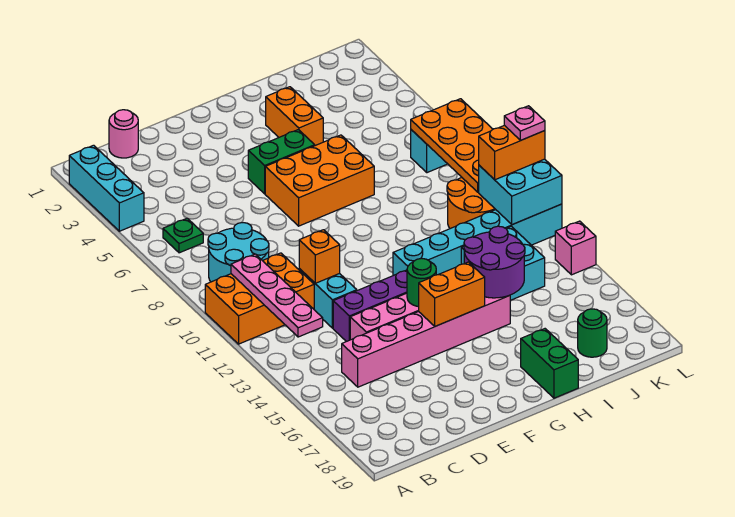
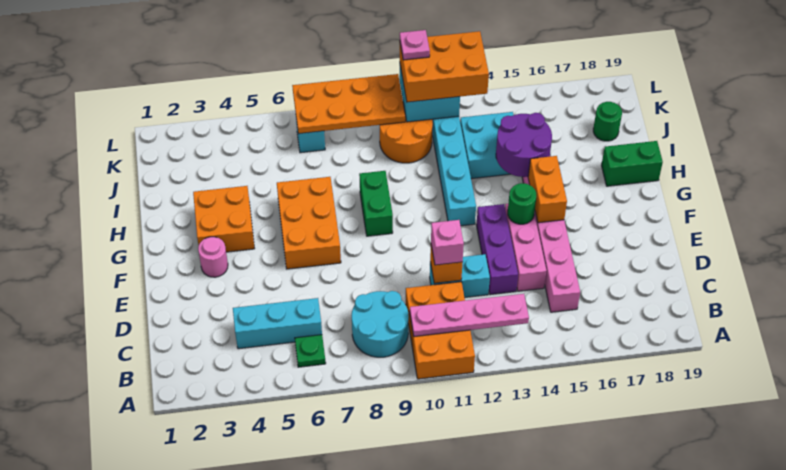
cyan 1x3 brick [69,145,144,231] -> cyan 1x3 brick moved to [233,298,322,349]
pink 1x1 round brick [109,110,138,158] -> pink 1x1 round brick moved to [198,237,228,277]
green 1x2 brick [248,130,315,194] -> green 1x2 brick moved to [359,171,393,236]
orange 1x2 brick [266,87,323,146] -> orange 2x2 brick [193,186,255,252]
orange 1x2 brick [479,125,545,180] -> orange 2x3 brick [400,31,489,102]
pink 1x1 brick [555,221,596,275] -> pink 1x1 brick moved to [431,220,464,265]

